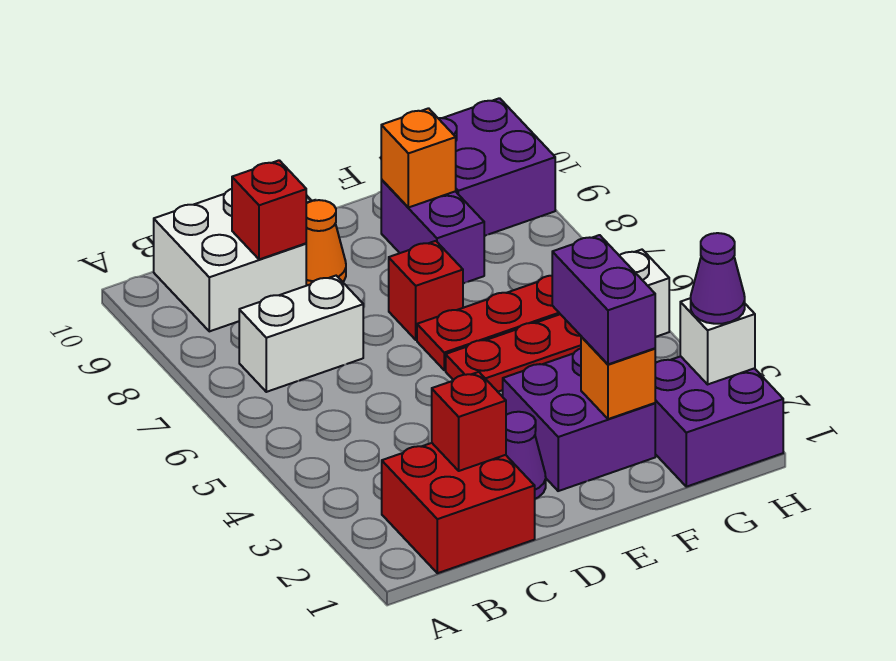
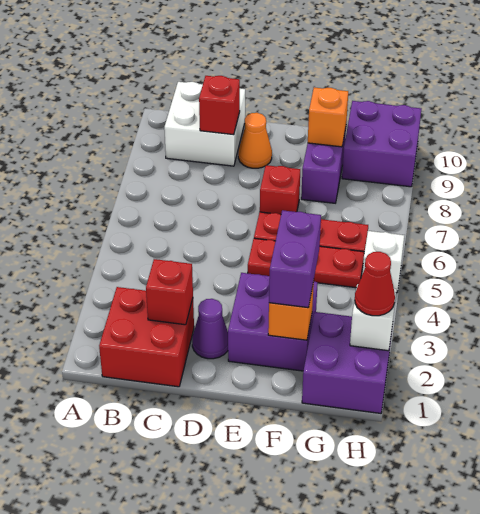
white 1x2 brick [239,276,363,392] -> none
purple 1x1 cone [691,233,745,324] -> red 1x1 cone [355,252,395,316]

